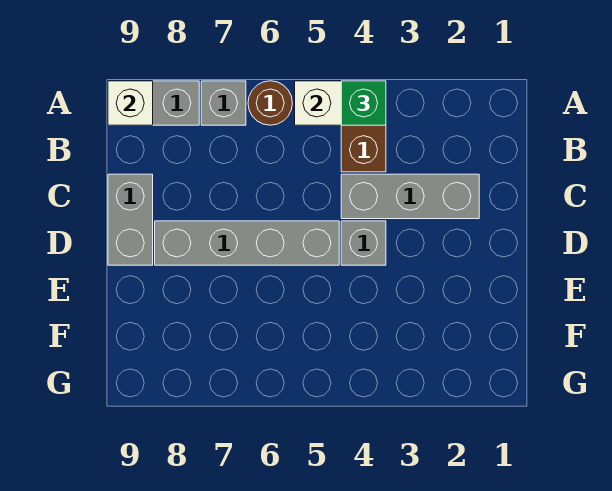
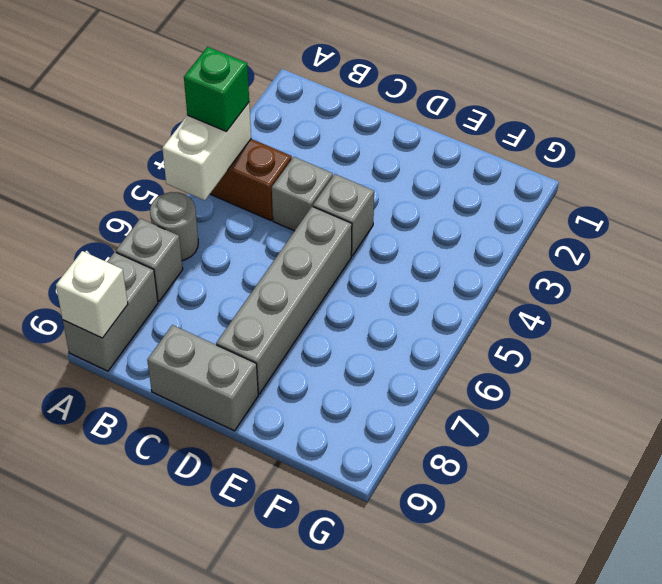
brown 1x1 round brick [248,81,292,125] -> grey 1x1 round brick [150,192,198,261]
grey 1x3 brick [341,174,479,219] -> grey 1x1 brick [272,157,333,231]

